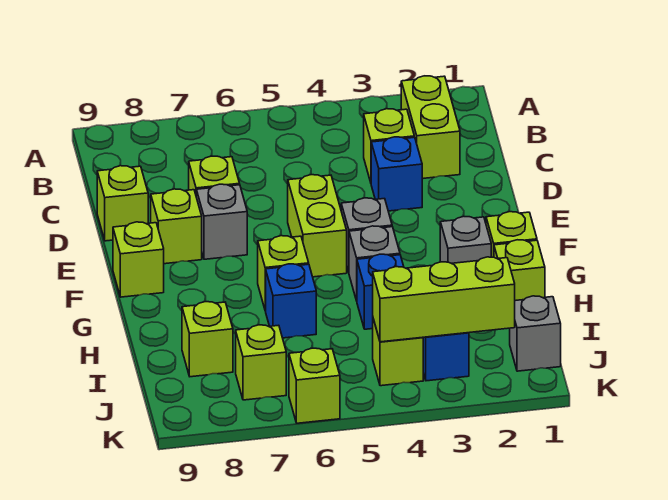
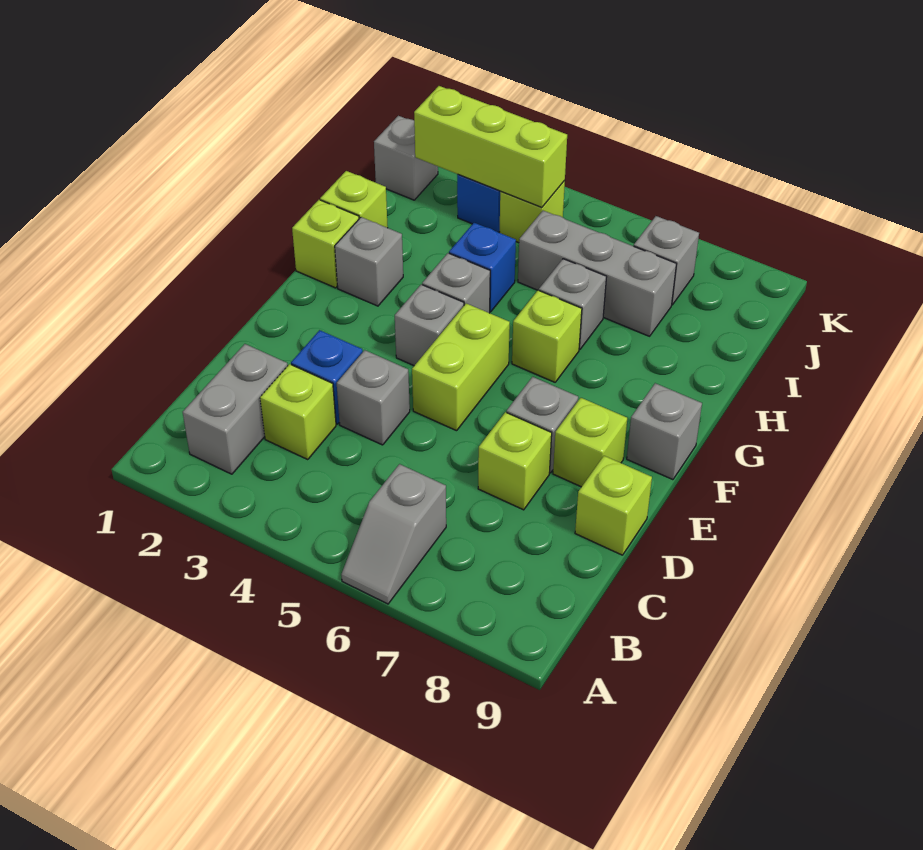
none -> grey 1x2 slope [341,464,446,604]
lime 1x2 brick [401,76,460,179] -> grey 1x2 brick [183,344,288,474]
none -> grey 1x1 brick [337,350,410,445]
lime 1x1 brick [113,222,164,297] -> grey 1x1 brick [627,383,702,480]
blue 1x1 brick [266,264,316,338] -> grey 1x1 brick [539,259,606,349]
none -> grey 1x3 brick [518,211,676,336]
lime 1x1 brick [182,302,233,377] -> none
lime 1x1 brick [236,325,286,400] -> grey 1x1 brick [634,216,699,305]
lime 1x1 brick [289,348,340,423] -> none

